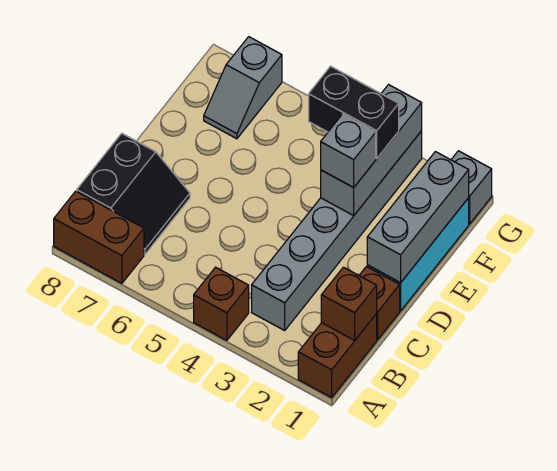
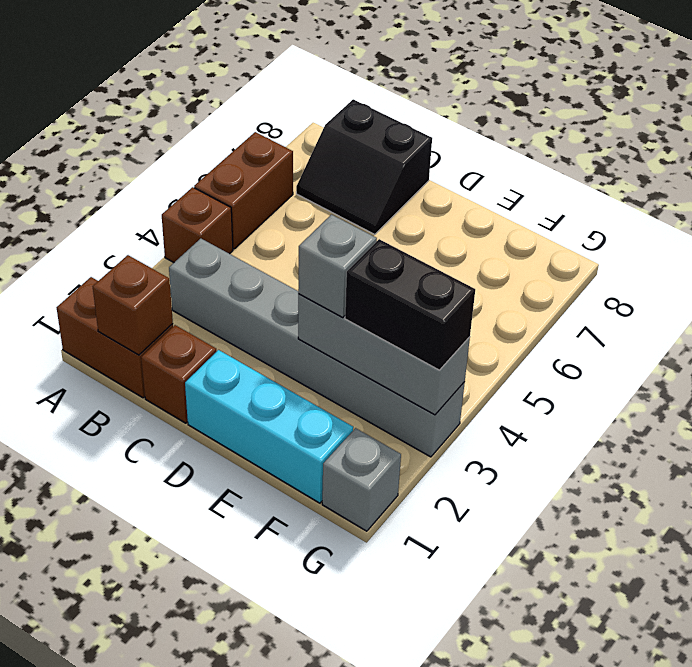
brown 1x2 brick [54,191,144,283] -> brown 1x2 brick moved to [194,132,293,249]
grey 1x3 brick [367,152,469,283] -> none
black 1x2 brick [309,66,399,158] -> black 1x2 brick turned to [345,239,475,370]
grey 1x2 slope [204,37,282,139] -> none

